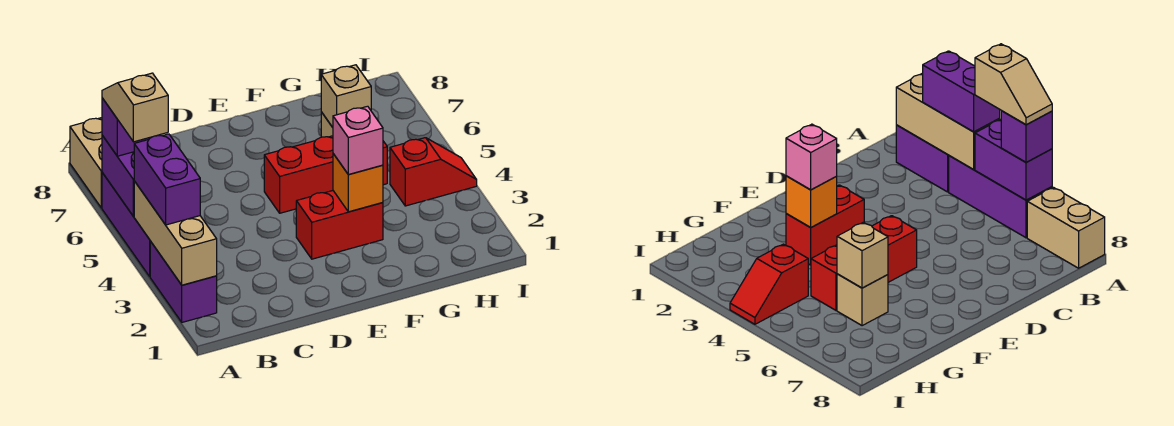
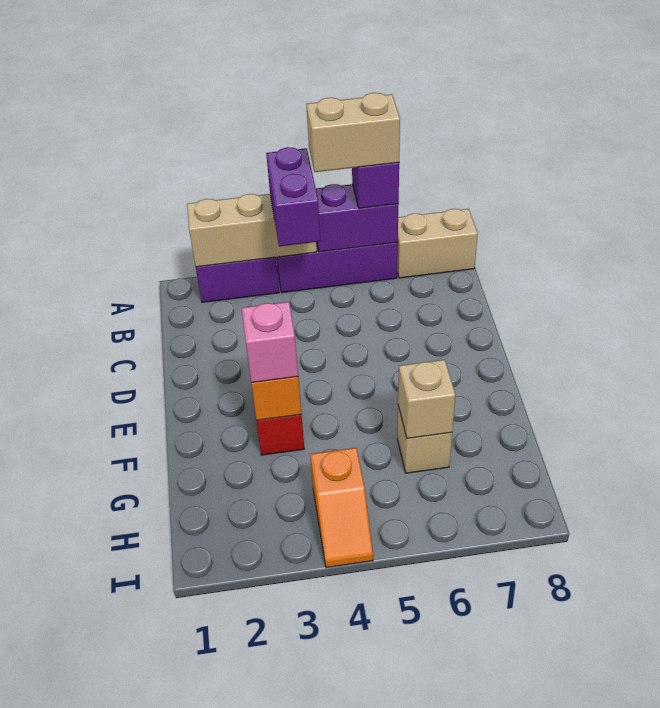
purple 1x2 brick [134,134,200,225] -> purple 1x2 brick turned to [266,147,320,246]
tan 1x2 slope [102,73,168,142] -> tan 1x2 brick [306,93,400,172]
red 1x3 brick [264,136,387,213] -> none
red 1x2 slope [390,138,477,206] -> orange 1x2 slope [310,448,373,568]

